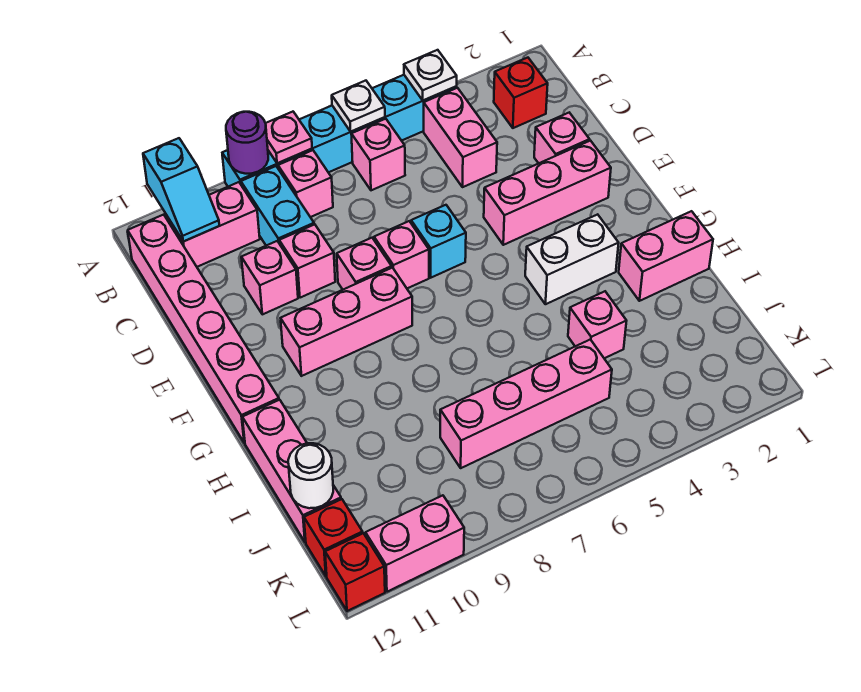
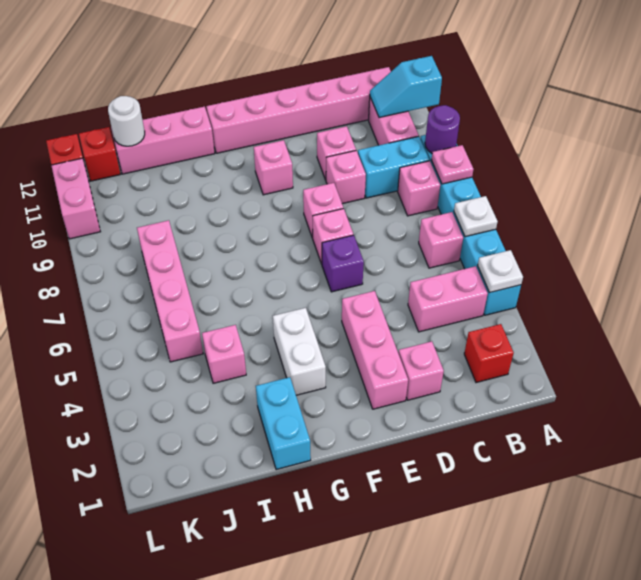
cyan 1x1 brick [411,205,466,278] -> purple 1x1 brick [322,235,364,292]
pink 1x3 brick [281,268,412,376] -> pink 1x1 brick [254,140,293,195]
pink 1x2 brick [619,211,713,301] -> cyan 1x2 brick [256,377,311,470]

